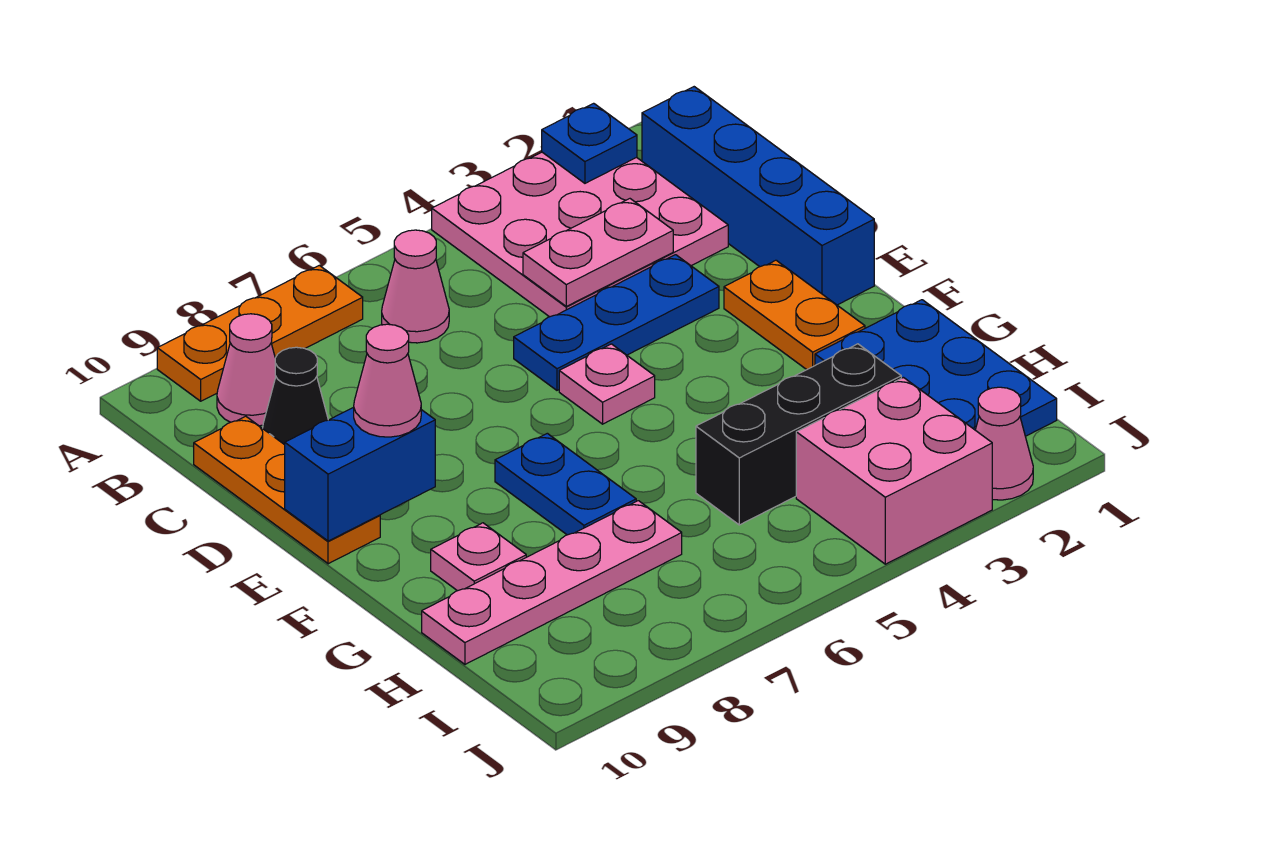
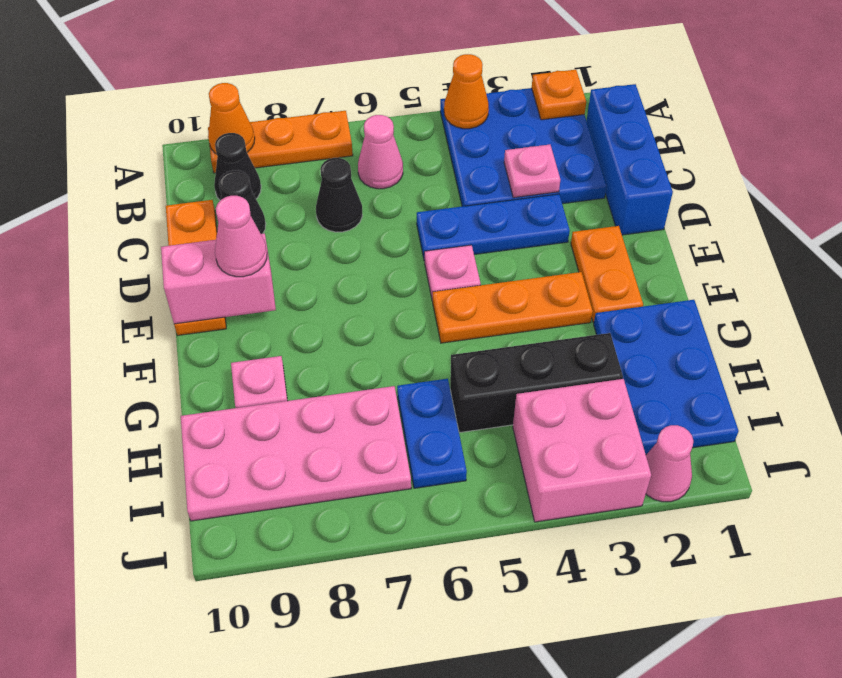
pink 3x3 plate [432,152,728,317] -> blue 3x3 plate [440,88,607,206]
blue 1x1 plate [542,103,637,183] -> orange 1x1 plate [532,70,586,120]
none -> orange 1x1 cone [444,54,489,129]
none -> orange 1x1 cone [208,83,255,154]
blue 1x4 brick [642,87,874,305] -> blue 1x3 brick [587,84,673,235]
pink 1x1 cone [217,314,276,426] -> black 1x1 cone [214,133,261,200]
pink 1x2 plate [523,199,673,306] -> pink 1x1 plate [504,145,560,198]
none -> black 1x1 cone [316,158,362,232]
blue 1x2 brick [285,407,435,541] -> pink 1x2 brick [161,233,276,324]
none -> orange 1x3 plate [433,272,593,343]
blue 1x2 plate [495,433,636,535] -> blue 1x2 plate moved to [397,379,467,488]
pink 1x4 plate [422,501,682,664] -> pink 2x4 plate [181,386,411,521]

